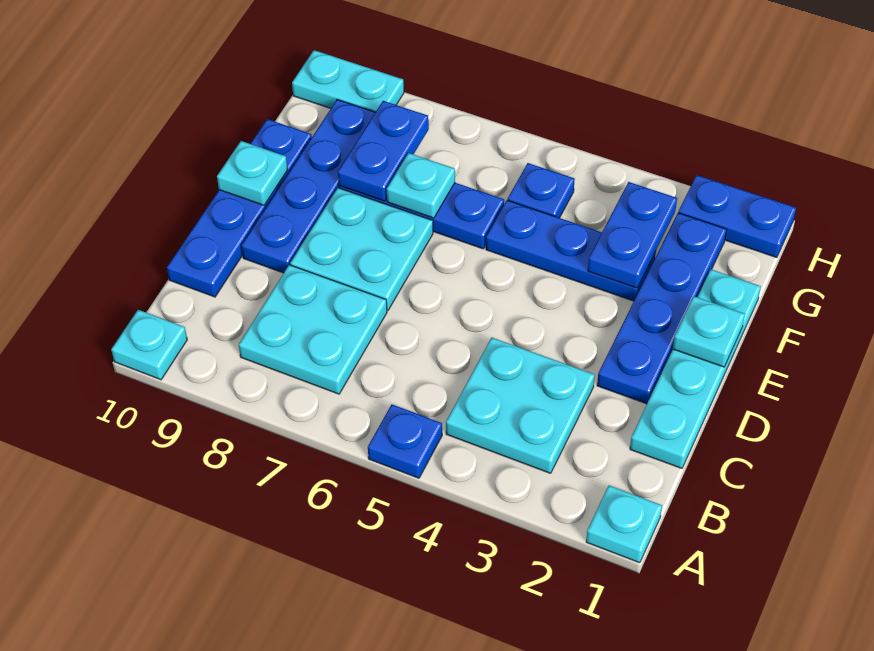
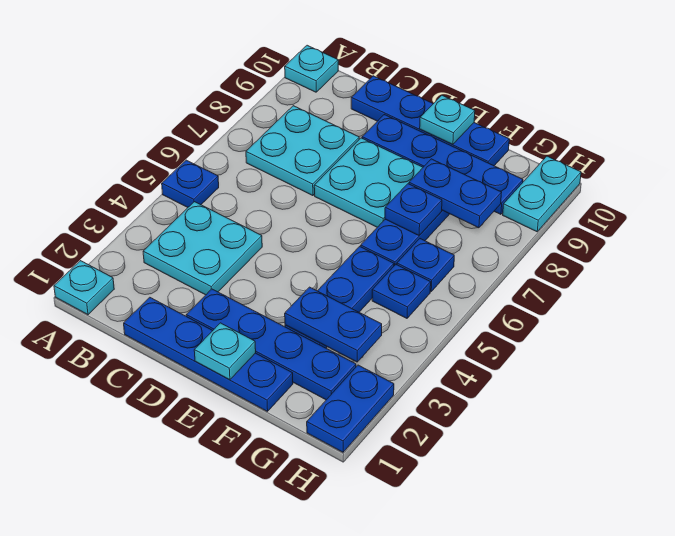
cyan 1x4 plate [630,269,761,468] -> blue 1x4 plate [124,297,293,412]
cyan 1x1 plate [387,153,455,218] -> blue 1x1 plate [385,184,442,235]
none -> blue 1x1 plate [397,239,454,291]

